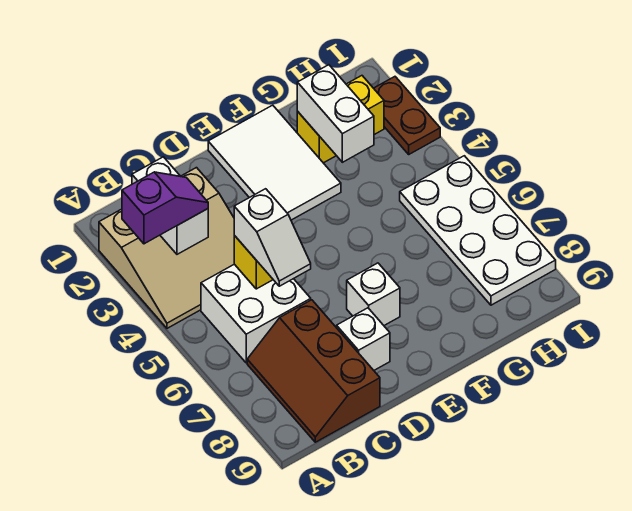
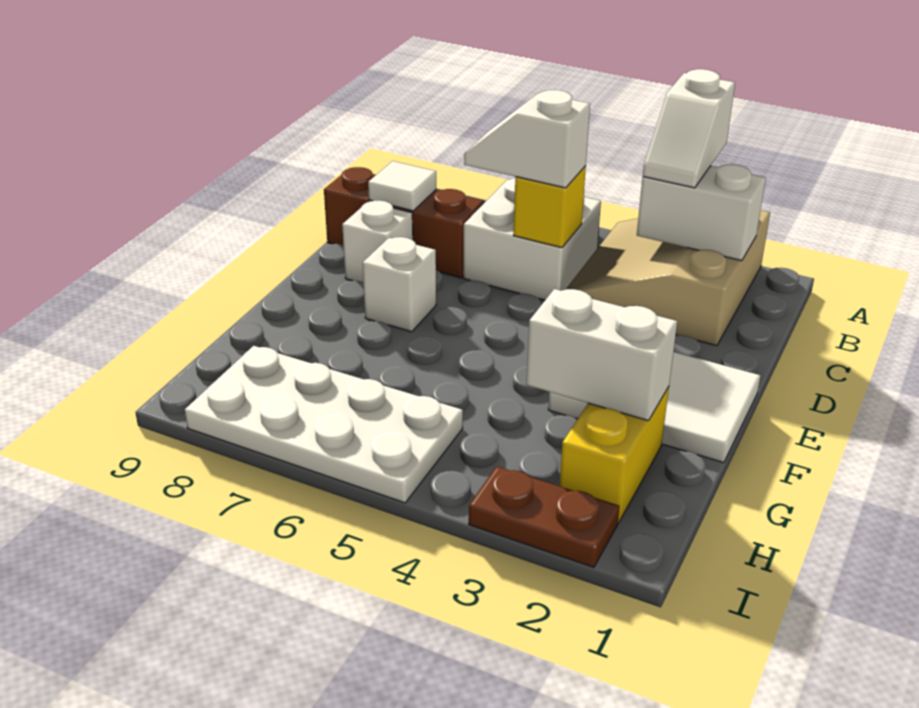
purple 1x2 slope [122,172,208,244] -> white 1x2 slope [643,69,735,188]
none -> white 1x1 tile [368,161,436,211]

